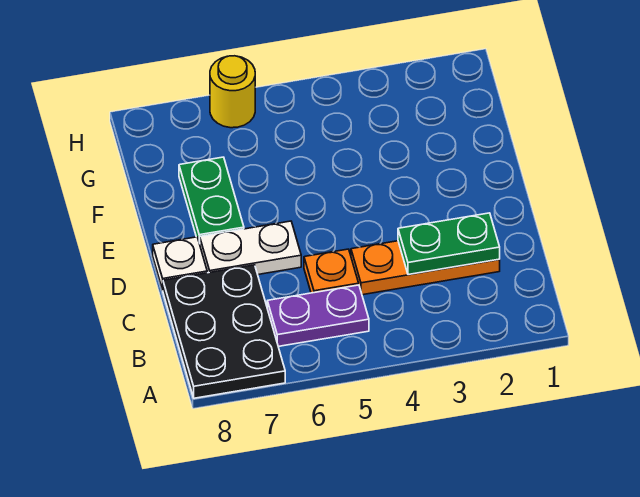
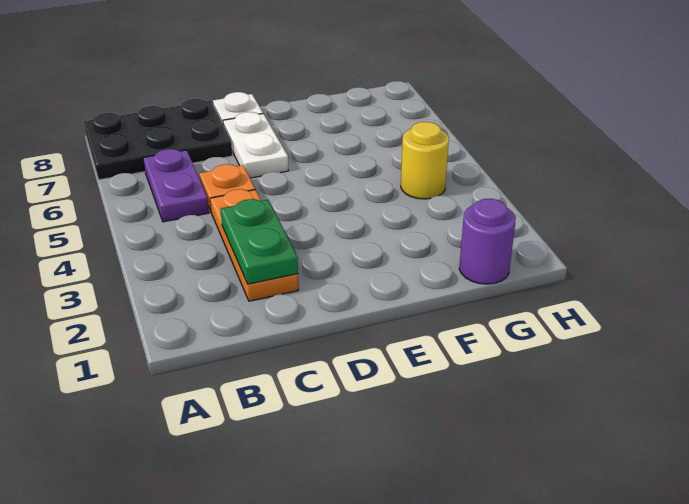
green 1x2 plate [179,157,244,244] -> none
none -> purple 1x1 round brick [459,199,516,284]
yellow 1x1 round brick [210,56,255,128] -> yellow 1x1 round brick moved to [401,122,449,199]

